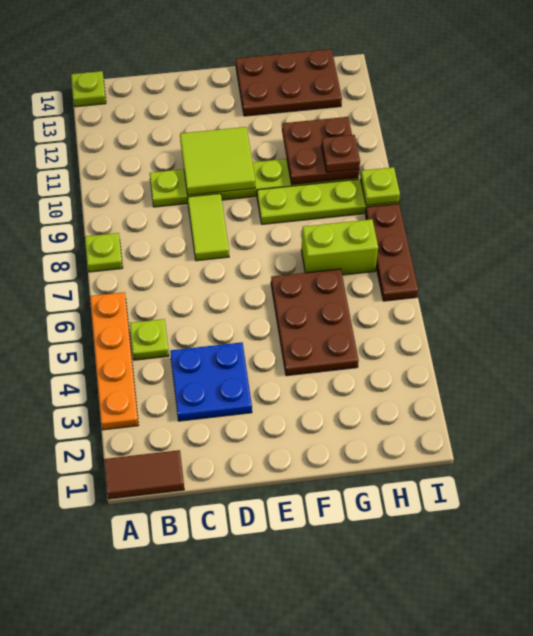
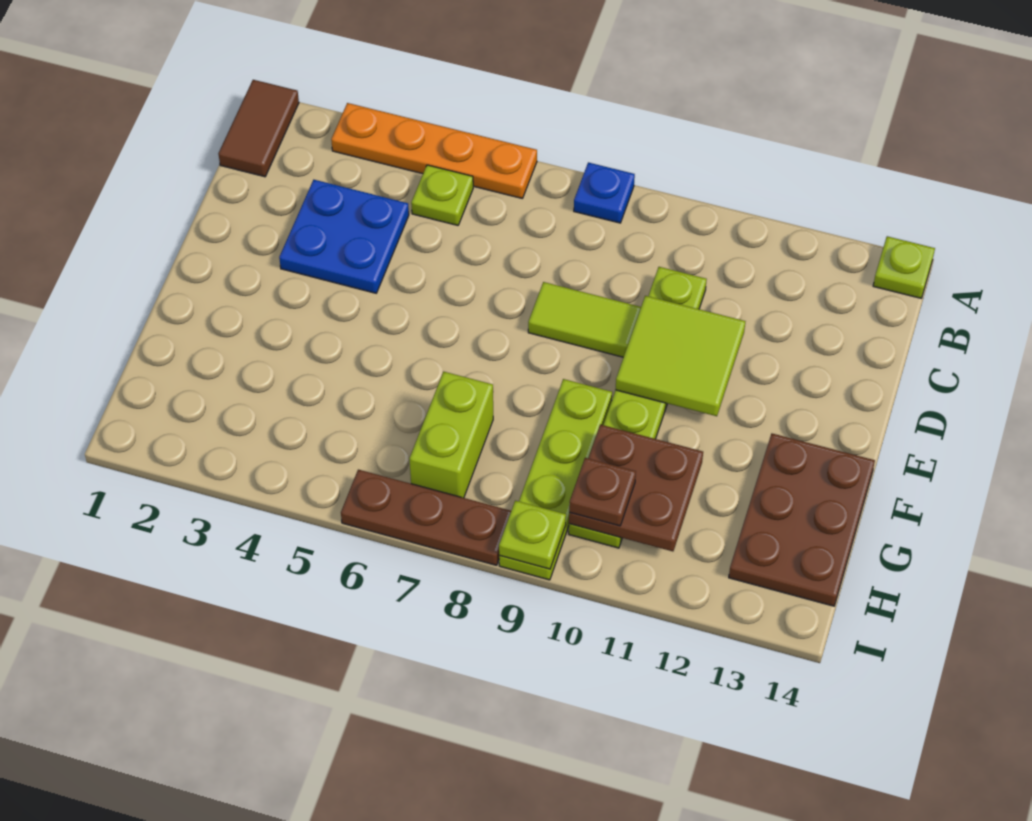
lime 1x1 plate [85,233,123,272] -> blue 1x1 plate [574,162,635,223]
brown 2x3 plate [271,269,359,376] -> none

